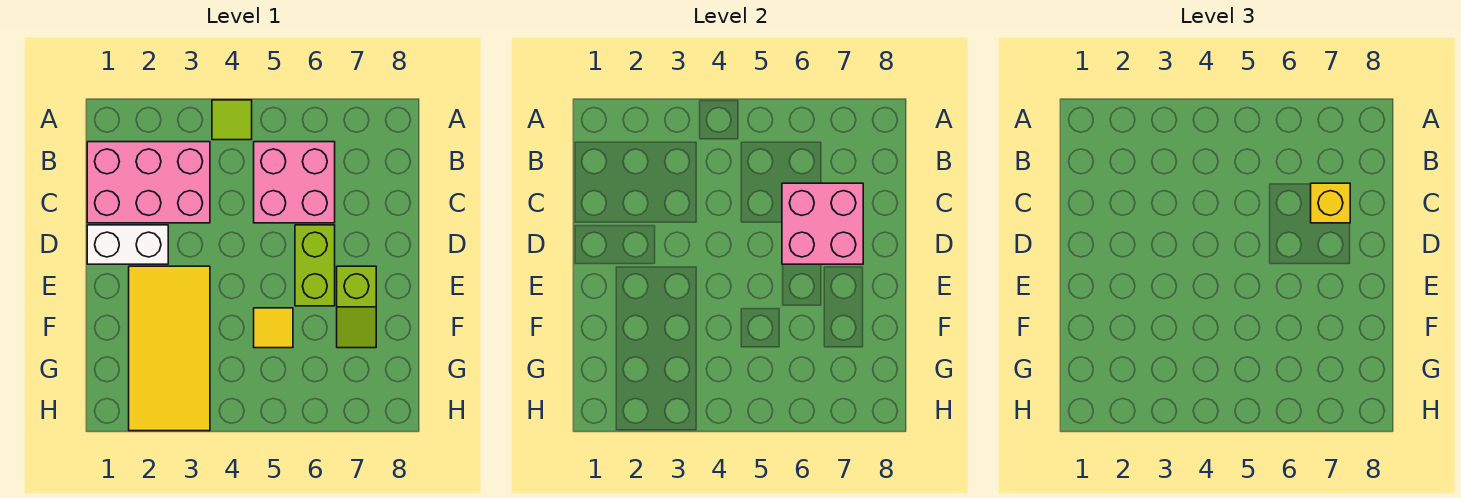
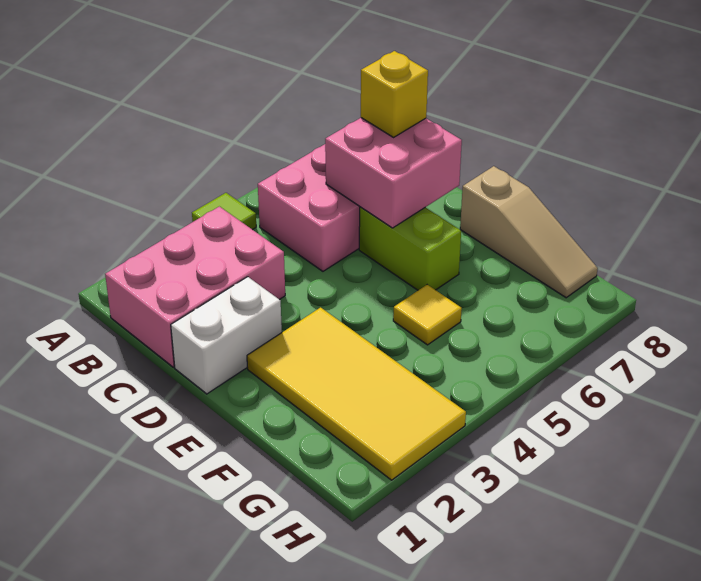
lime 1x2 slope [337,266,376,348] -> none
none -> tan 1x3 slope [460,166,598,298]

